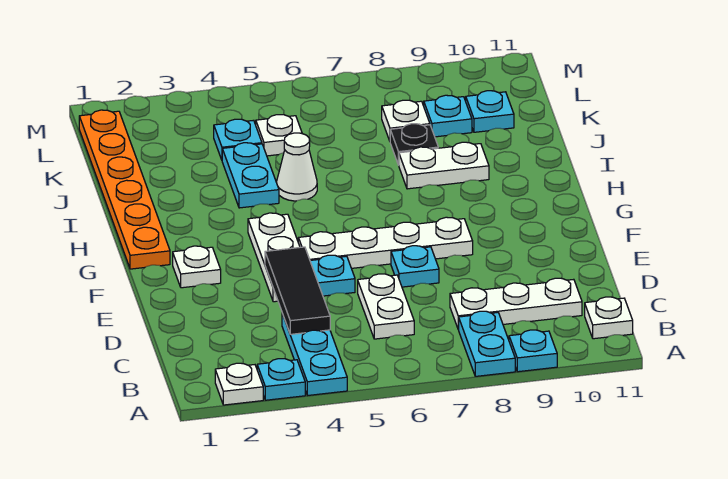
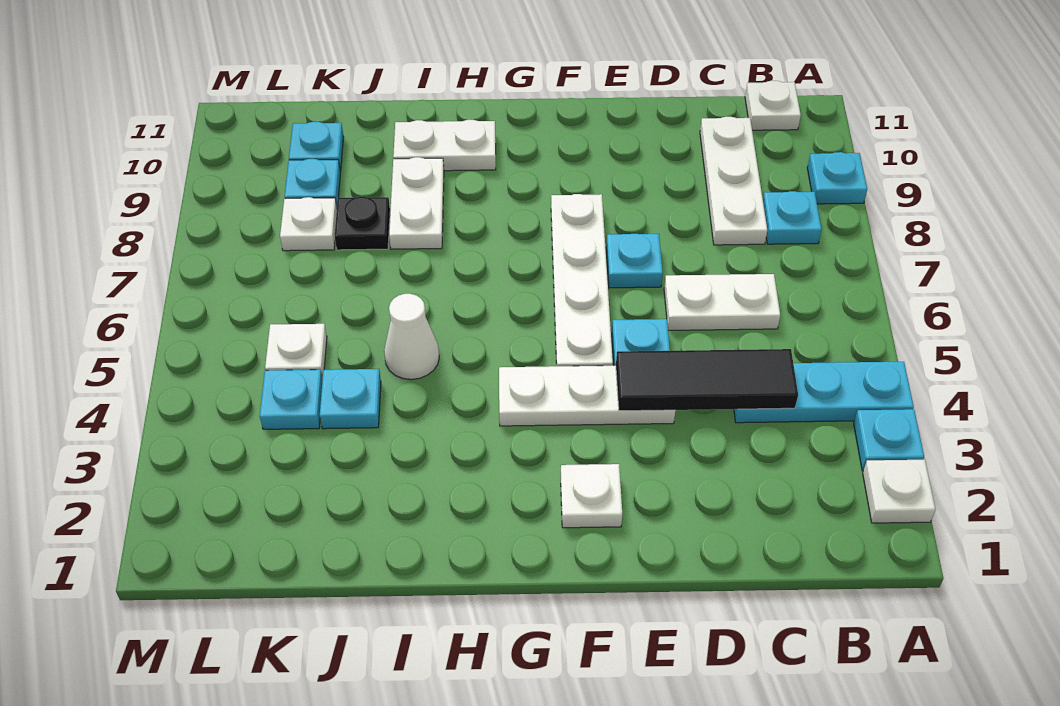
cyan 1x2 plate [458,311,515,376] -> cyan 1x1 plate [763,191,822,244]
orange 1x6 plate [79,110,170,269] -> none
none -> white 1x2 plate [393,120,496,171]
cyan 1x2 plate [222,143,279,208] -> cyan 1x1 plate [320,369,381,429]

